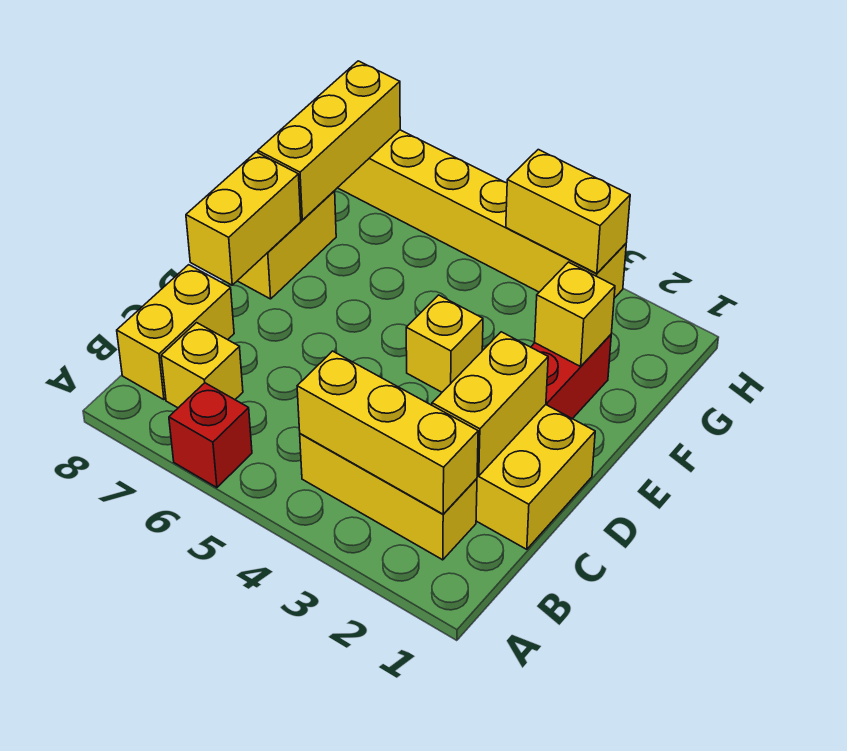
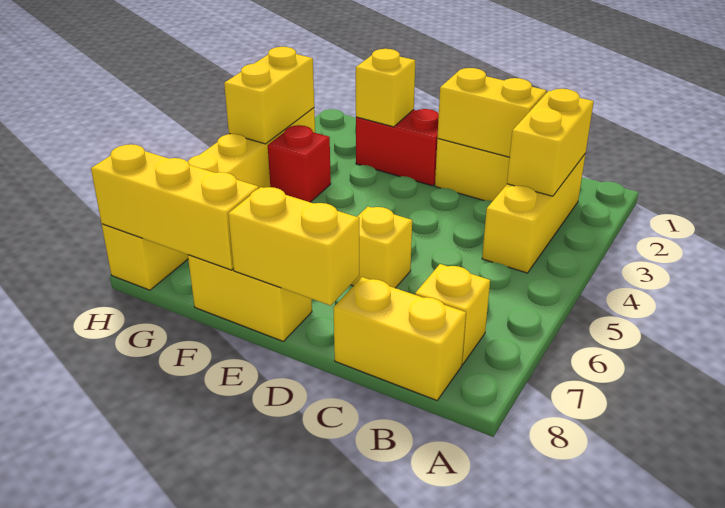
red 1x1 brick [169,383,252,488] -> red 1x1 brick moved to [268,125,331,202]
yellow 1x3 brick [297,351,478,514] -> yellow 1x2 brick [507,89,594,196]
yellow 1x1 brick [406,295,483,392] -> yellow 1x1 brick moved to [351,207,412,288]

